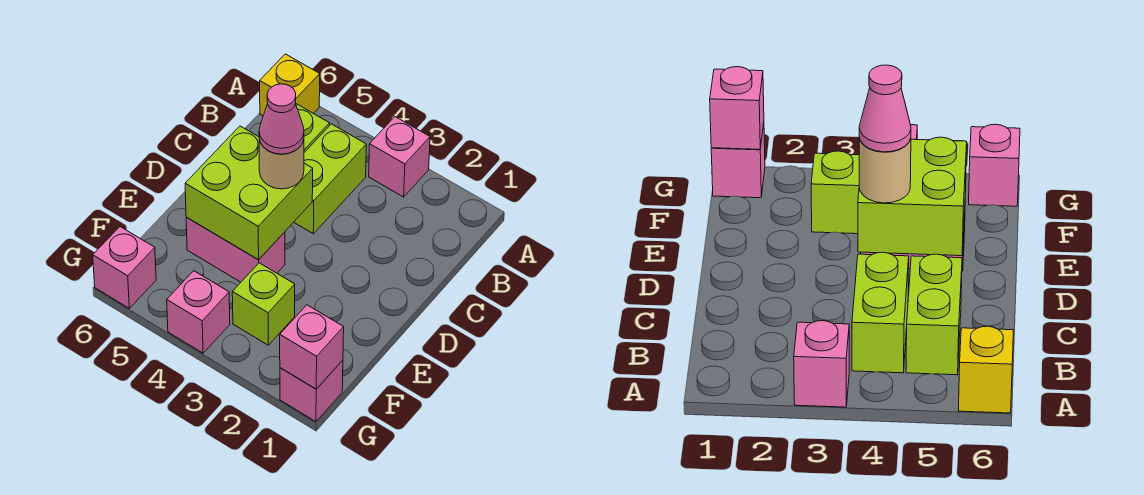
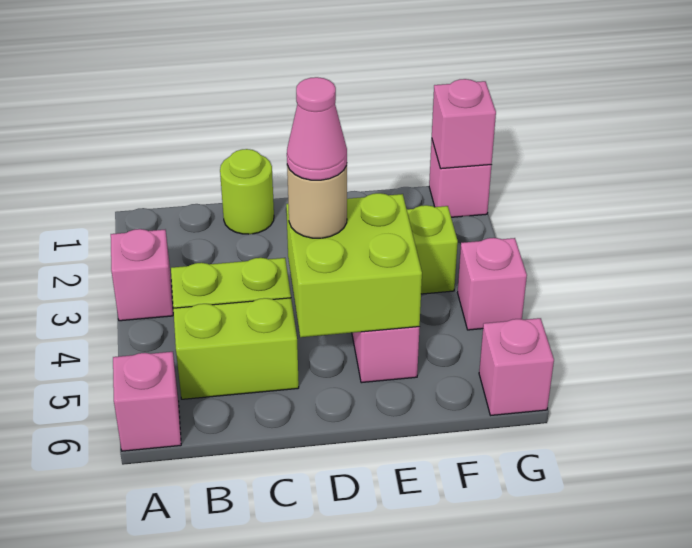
yellow 1x1 brick [260,54,320,116] -> pink 1x1 brick [113,352,181,451]
none -> lime 1x1 round brick [220,149,274,234]

